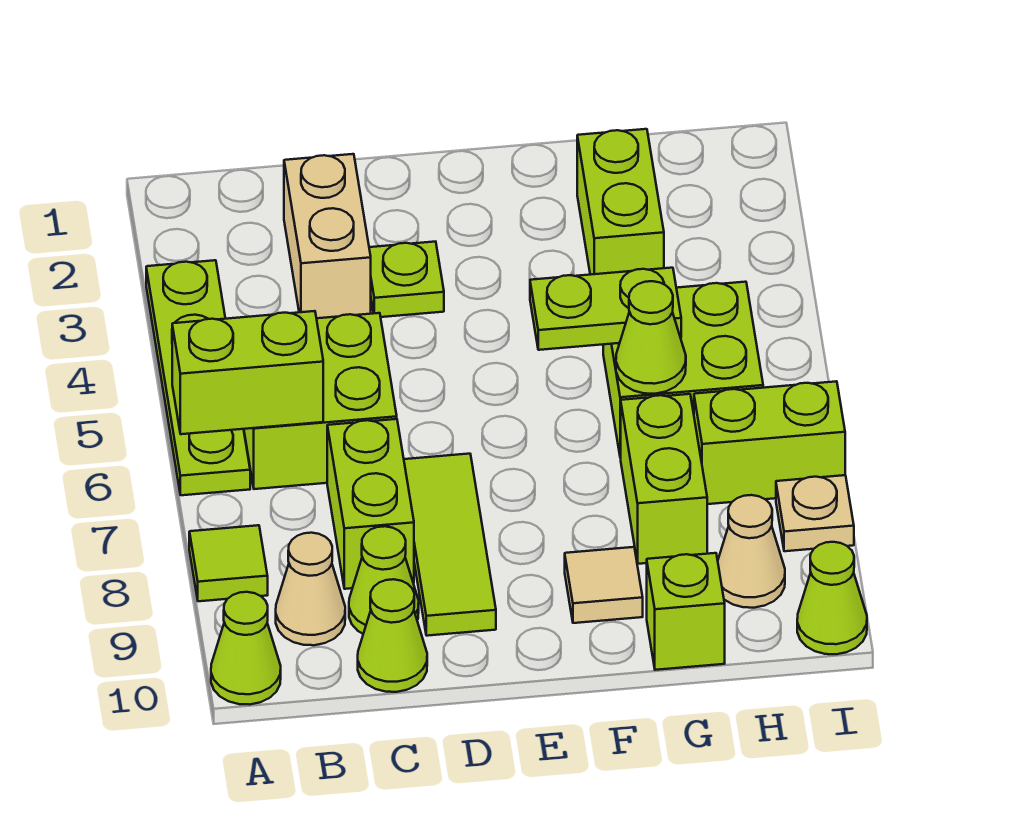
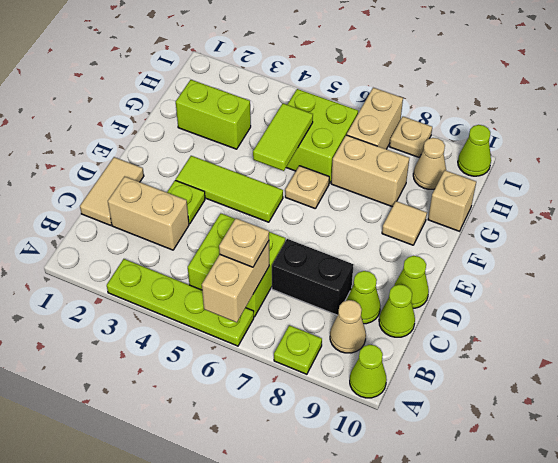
lime 1x2 brick [172,311,323,434] -> tan 1x2 brick [202,241,269,323]
lime 1x1 tile [189,525,268,601] -> lime 1x1 plate [274,325,322,374]
none -> tan 1x1 plate [219,218,269,267]
none -> tan 1x2 tile [80,157,144,225]
lime 1x2 brick [327,419,414,589] -> black 1x2 brick [272,239,354,315]
lime 1x3 tile [404,454,496,636] -> lime 1x3 tile moved to [176,156,283,222]
lime 1x2 plate [530,268,681,350] -> lime 1x2 tile [253,103,313,171]
none -> tan 1x1 plate [285,166,329,209]
lime 1x1 cone [616,281,686,394] -> lime 1x1 cone moved to [394,256,429,308]
lime 1x2 brick [621,394,707,564] -> tan 1x2 brick [331,135,409,207]
lime 1x1 brick [647,553,725,670] -> tan 1x1 brick [428,170,476,231]
lime 1x2 brick [694,381,845,504] -> tan 1x2 brick [347,88,403,149]

